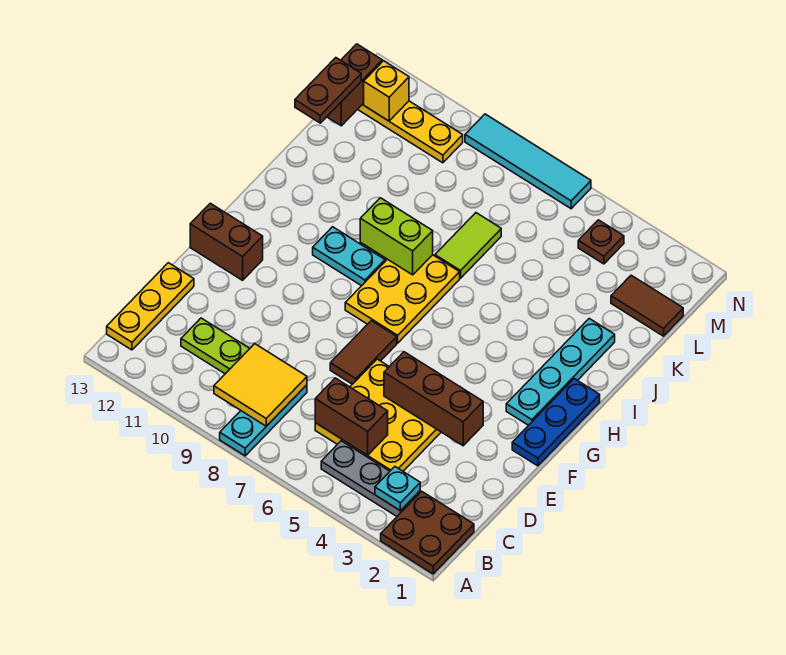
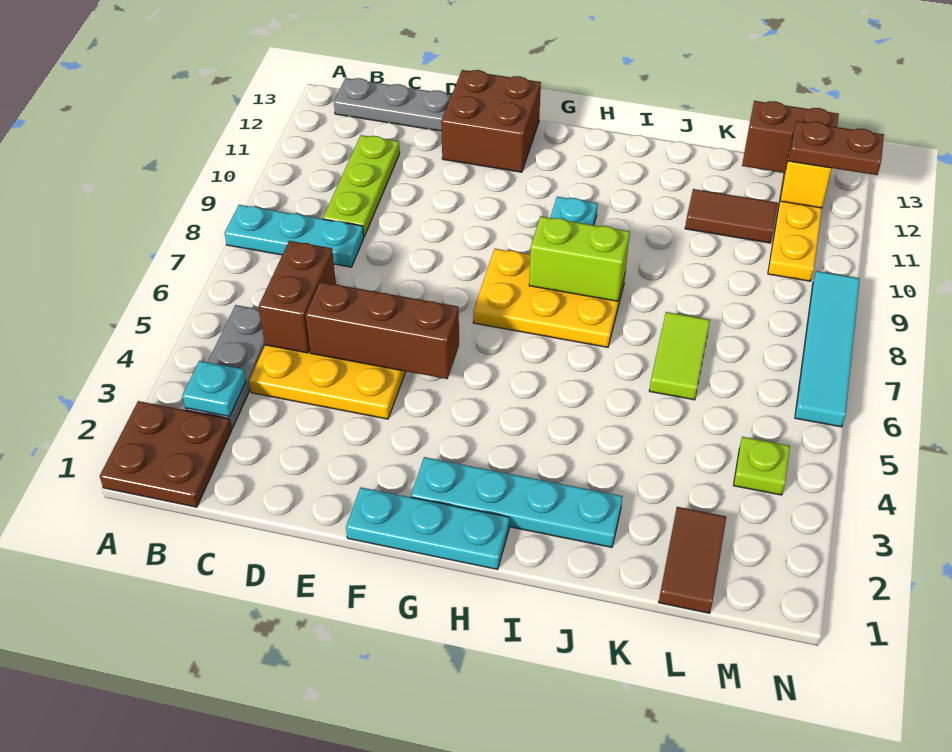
yellow 2x2 tile [214,344,307,426] -> none
yellow 1x3 plate [107,263,194,350] -> grey 1x3 plate [334,78,452,131]
brown 1x3 brick [384,352,483,446] -> brown 1x3 brick turned to [306,282,459,379]
brown 1x2 tile [330,321,397,384] -> brown 1x2 tile moved to [685,189,778,243]
blue 1x3 plate [512,379,600,466] -> cyan 1x3 plate [346,487,509,569]
brown 1x2 brick [190,203,263,280] -> brown 2x2 brick [441,70,541,172]
lime 1x2 brick [360,198,433,275] -> lime 1x2 brick turned to [529,216,630,301]
lime 1x2 tile [435,213,501,278] -> lime 1x2 tile turned to [649,312,710,400]
brown 1x2 plate [295,58,361,123] -> brown 1x2 plate moved to [789,121,884,175]
brown 1x1 plate [578,220,624,264] -> lime 1x1 plate [733,437,790,495]

